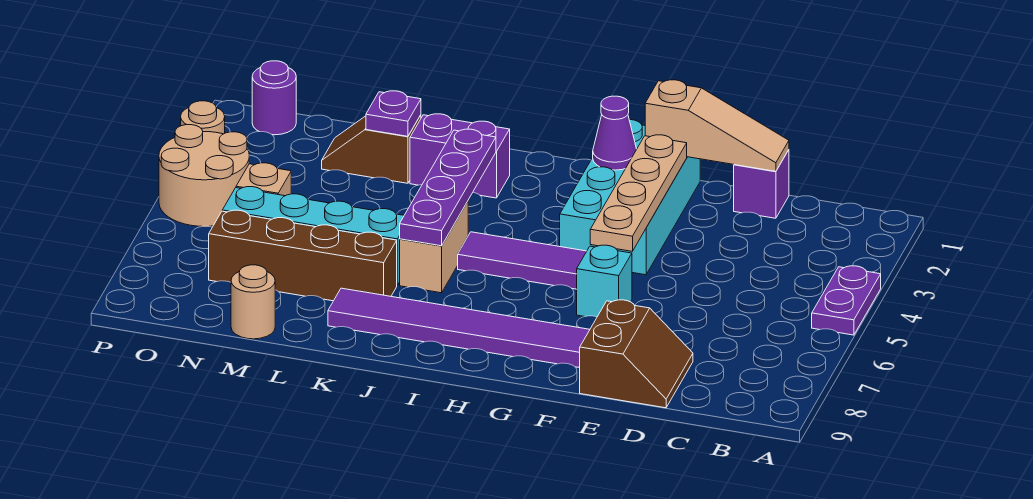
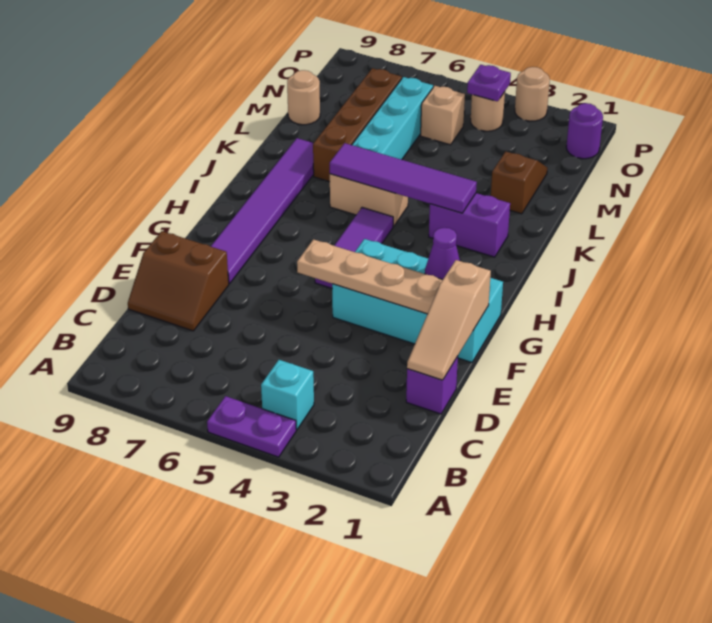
cyan 1x1 brick [577,245,632,317] -> cyan 1x1 brick moved to [261,360,314,430]
purple 1x2 brick [410,114,510,198] -> purple 1x2 brick turned to [429,193,510,257]
purple 1x4 plate [400,129,496,246] -> purple 1x4 tile [330,143,477,213]
purple 1x1 plate [366,91,421,136] -> purple 1x1 plate moved to [467,65,511,101]
tan 2x2 round brick [159,125,249,226] -> tan 1x1 round brick [471,92,505,131]

